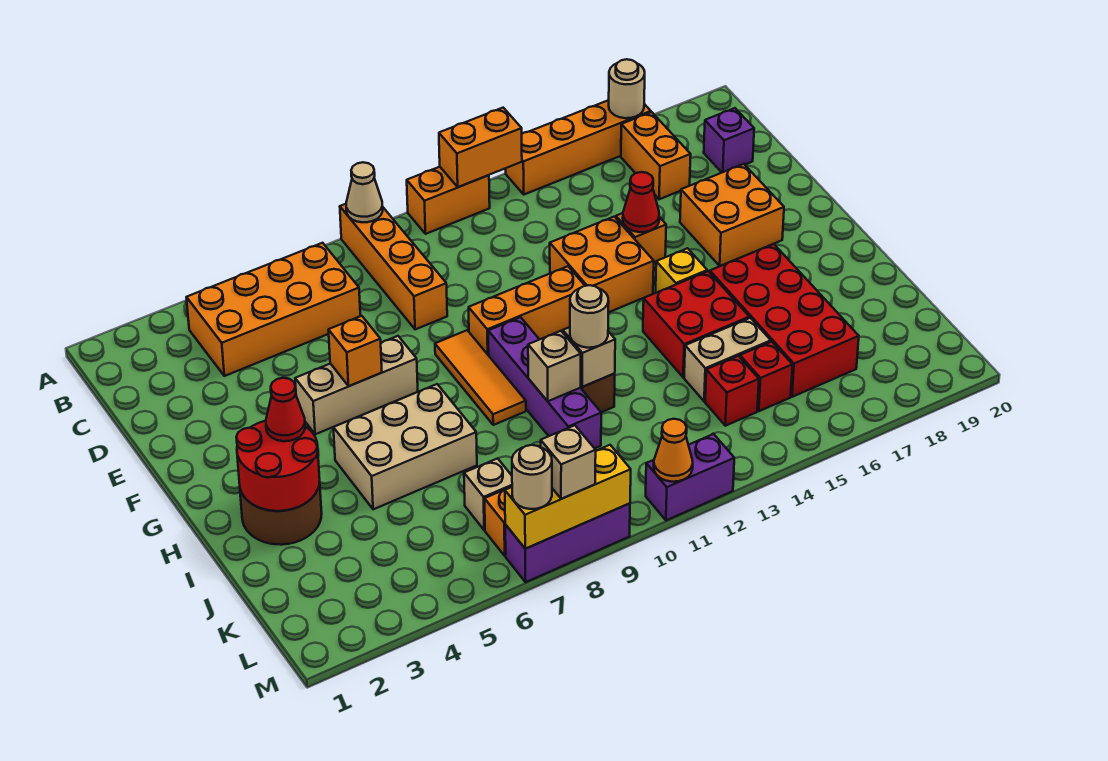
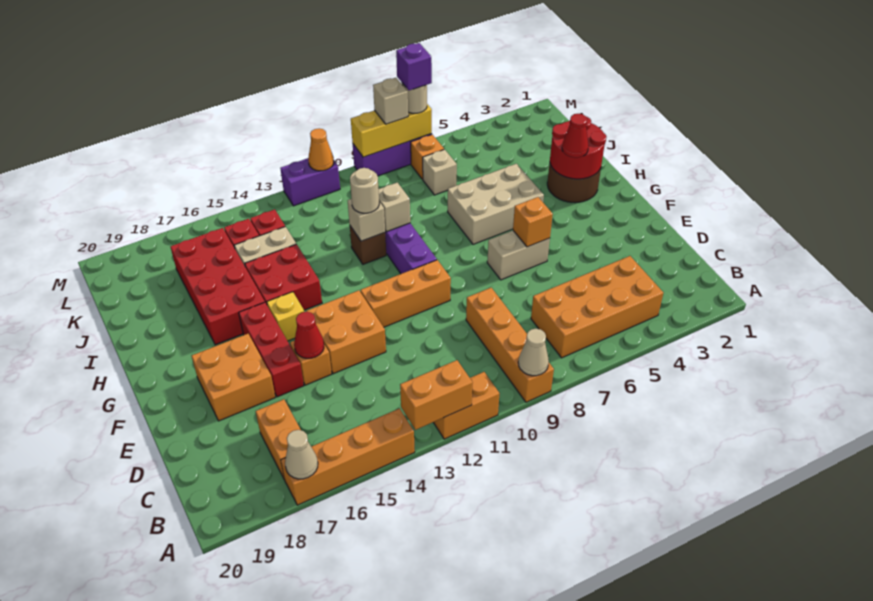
tan 1x1 round brick [609,59,645,118] -> tan 1x1 cone [285,430,318,479]
purple 1x1 brick [704,108,754,172] -> purple 1x1 brick moved to [396,43,432,90]
none -> red 1x3 brick [239,302,304,397]
tan 1x3 brick [295,336,418,434] -> tan 1x2 brick [487,230,550,280]
orange 1x3 tile [435,330,526,425] -> none

